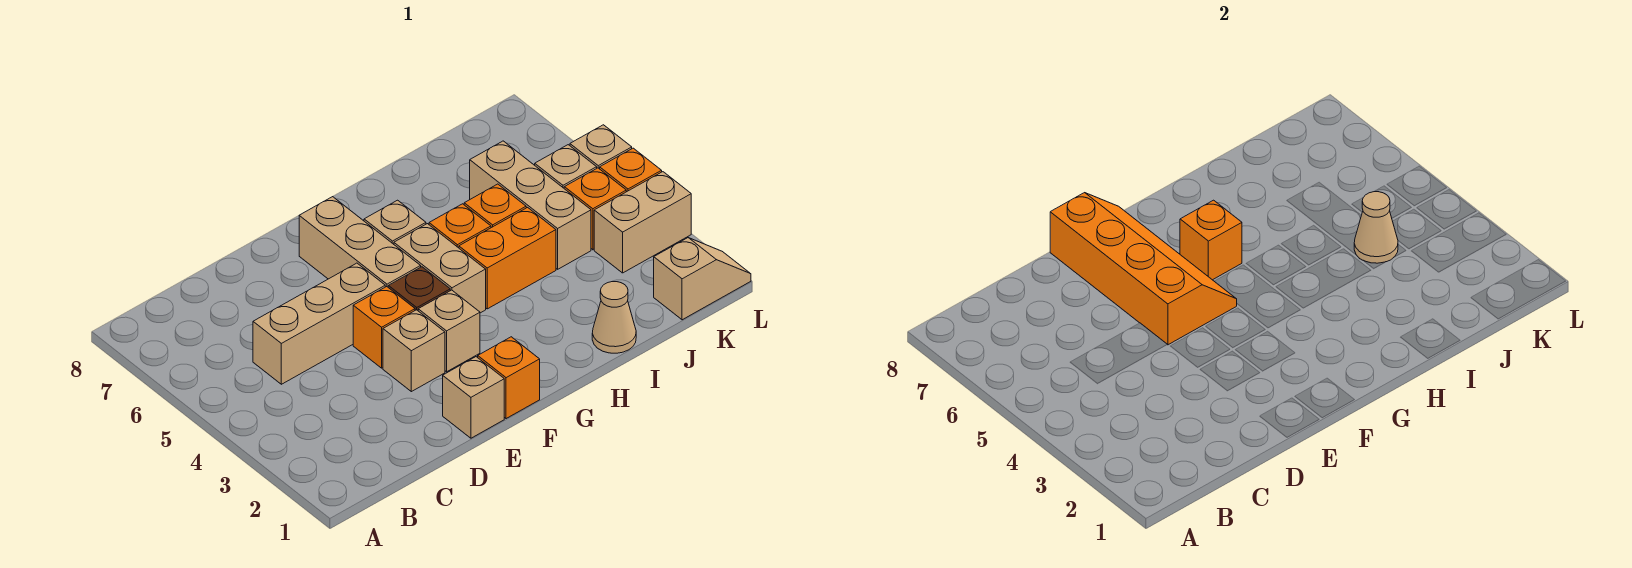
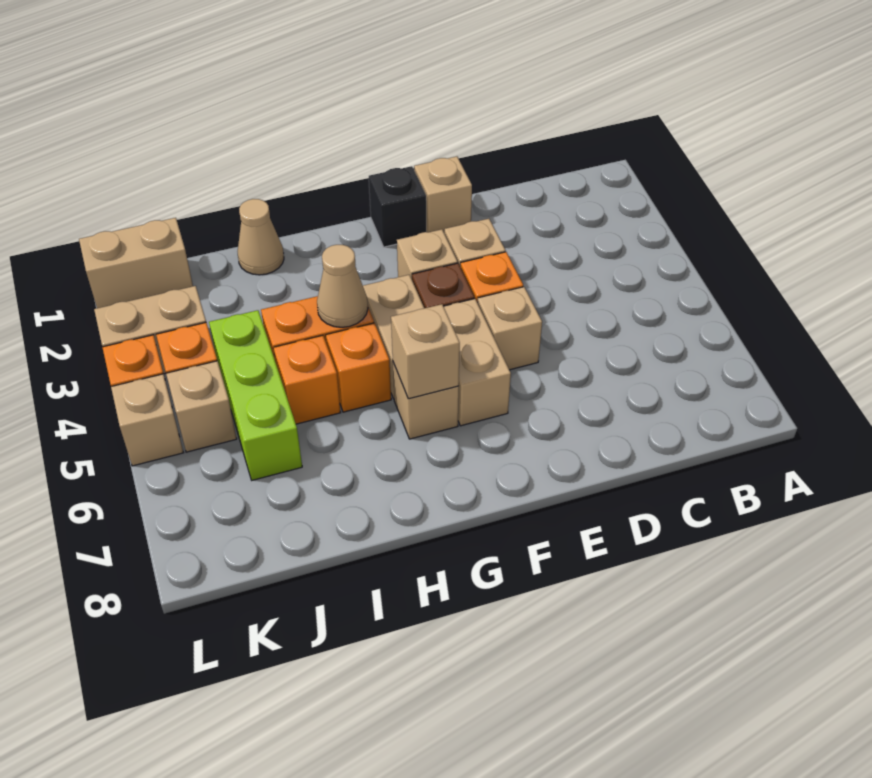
tan 1x3 brick [253,263,385,384] -> tan 1x1 brick [477,287,542,370]
orange 2x4 slope [1050,193,1237,345] -> none
orange 1x1 brick [478,337,540,419] -> black 1x1 brick [369,166,426,247]
tan 1x3 brick [299,197,421,287] -> tan 1x2 brick [443,299,511,426]
orange 1x1 brick [1180,200,1242,280] -> tan 1x1 brick [391,304,460,399]
tan 1x3 brick [470,141,591,269] -> lime 1x3 brick [209,310,302,480]
tan 1x1 cone [1354,192,1398,263] -> tan 1x1 cone moved to [317,245,368,327]
tan 1x2 slope [654,238,751,320] -> tan 1x2 brick [79,218,193,308]

